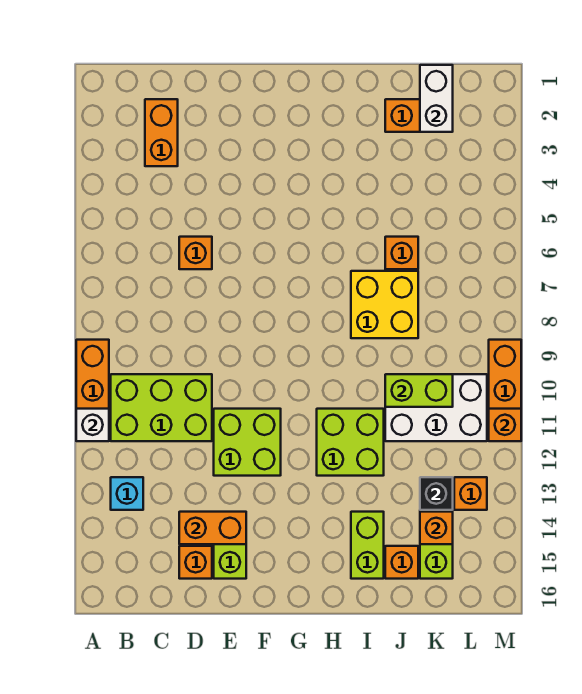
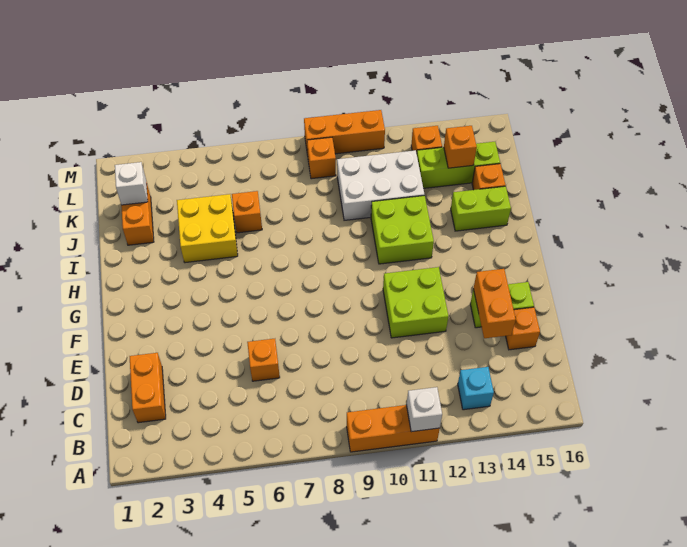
lime 2x3 brick [111,374,212,441] -> none
orange 1x2 brick [145,99,178,166] -> orange 1x2 brick turned to [130,353,166,423]
yellow 2x2 brick [351,271,418,338] -> yellow 2x2 brick moved to [177,194,238,263]
white 2x3 brick [385,374,487,441] -> white 2x3 brick turned to [337,150,425,220]
lime 1x2 brick [385,374,453,407] -> none
white 1x2 brick [420,65,453,132] -> white 1x1 brick [115,162,148,205]
black 1x1 brick [420,477,453,510] -> none
orange 1x1 brick [489,409,521,441] -> orange 1x1 brick moved to [307,137,336,179]

